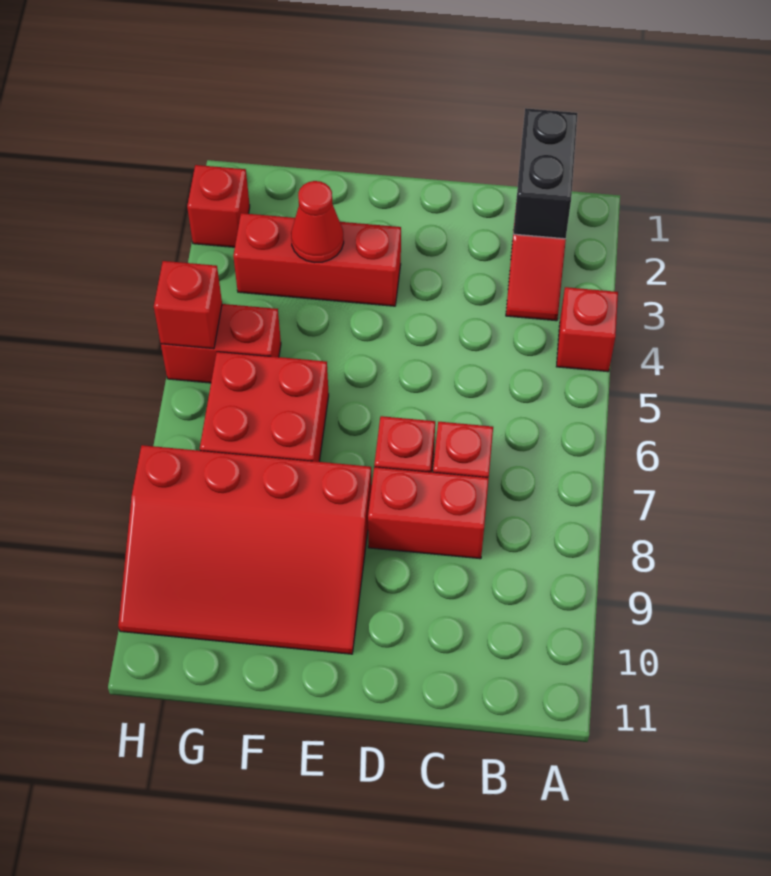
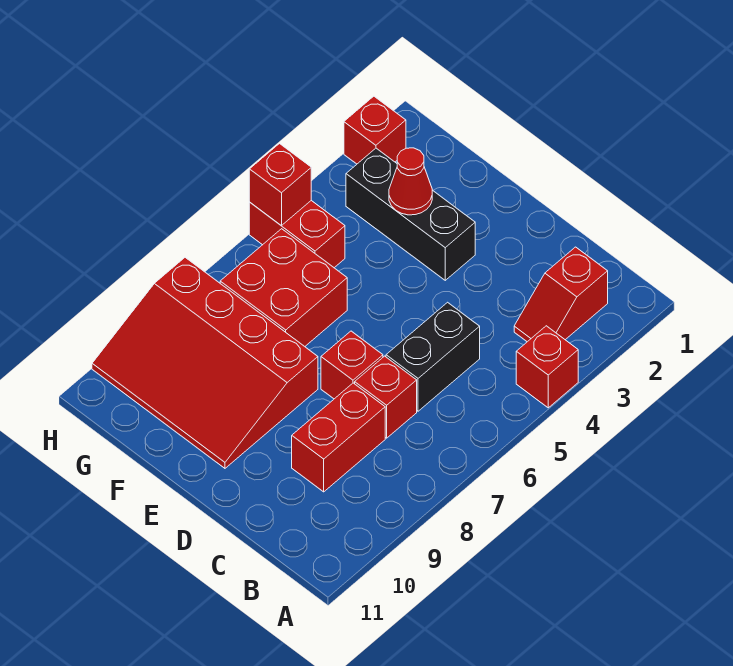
black 1x2 brick [513,108,577,239] -> black 1x2 brick moved to [386,302,480,411]
red 1x2 brick [368,467,489,559] -> red 1x2 brick turned to [292,383,385,492]
red 1x3 brick [233,213,401,306] -> black 1x3 brick [346,148,475,280]

